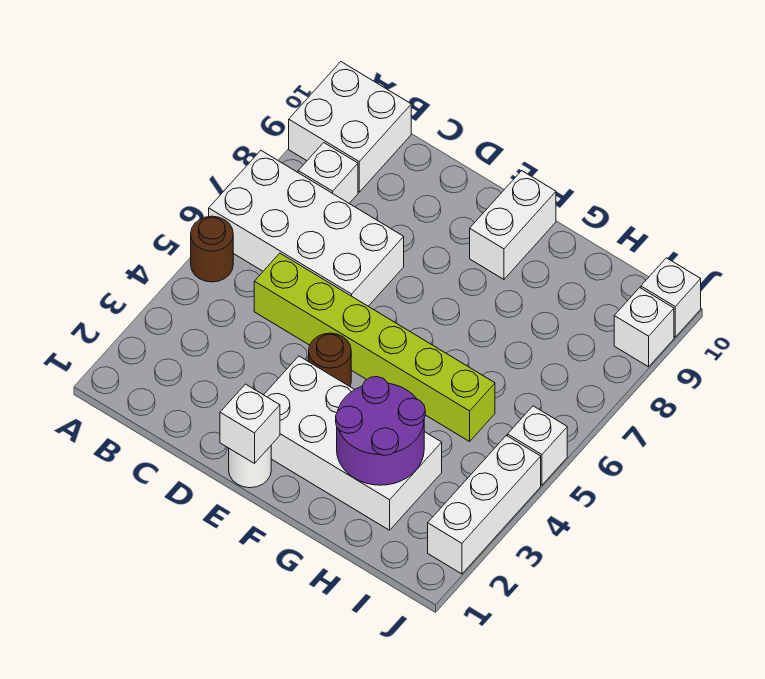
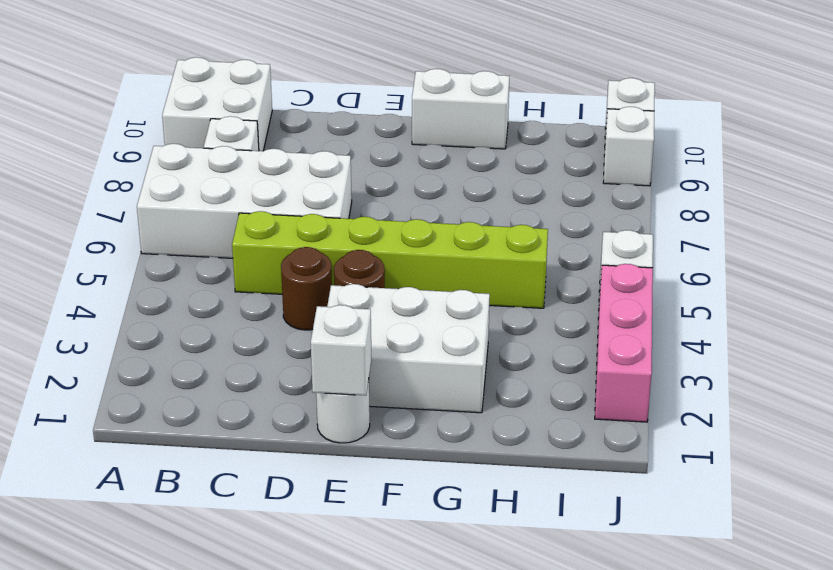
brown 1x1 round brick [191,216,233,282] -> brown 1x1 round brick moved to [281,247,332,330]
white 2x4 brick [264,356,442,530] -> white 2x3 brick [327,284,490,413]
white 1x2 brick [470,171,556,279] -> white 1x2 brick turned to [412,69,509,149]
purple 2x2 round brick [336,377,425,485] -> none
white 1x3 brick [428,435,541,574] -> pink 1x3 brick [595,264,653,422]

